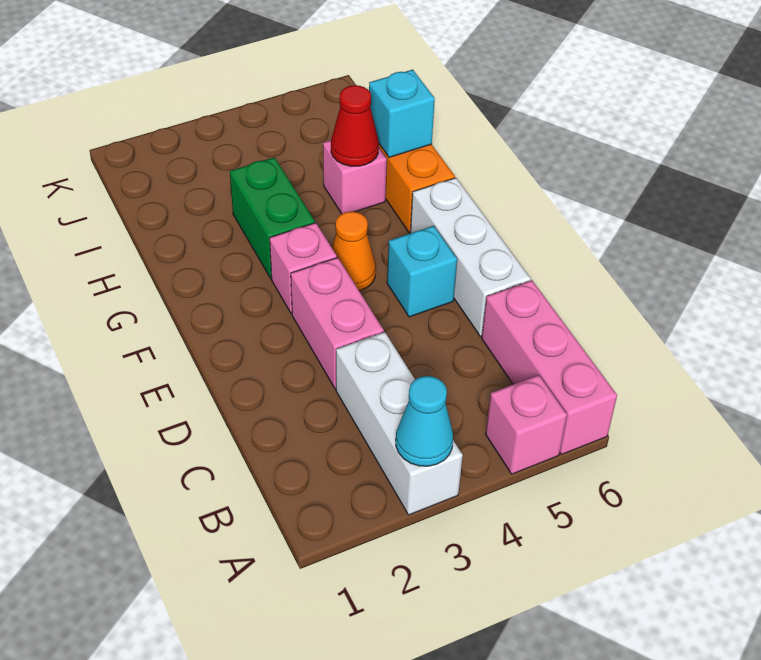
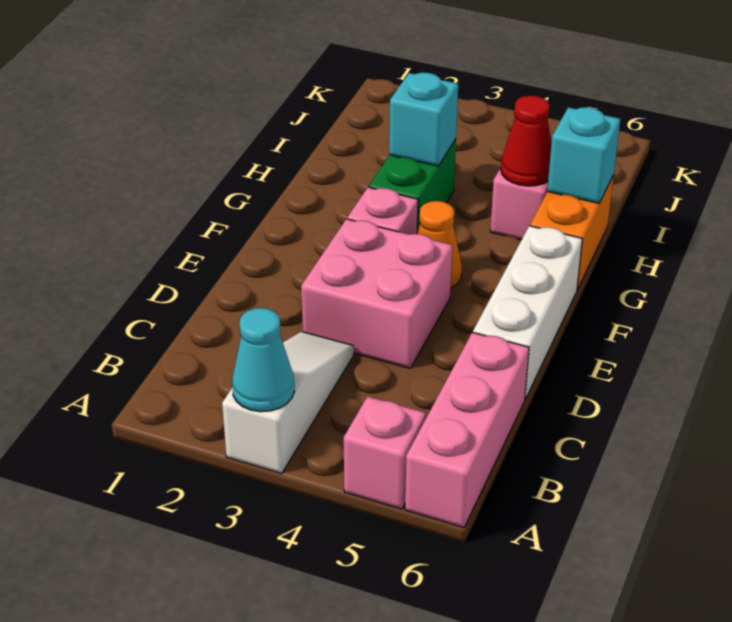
white 1x3 brick [336,332,463,515] -> white 1x3 slope [222,332,354,474]
pink 1x2 brick [291,258,384,389] -> pink 2x2 brick [301,219,452,368]
cyan 1x1 brick [387,226,457,317] -> cyan 1x1 brick moved to [389,72,458,166]

